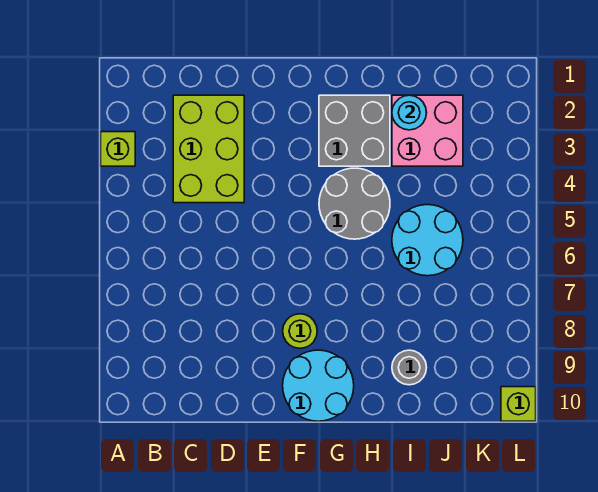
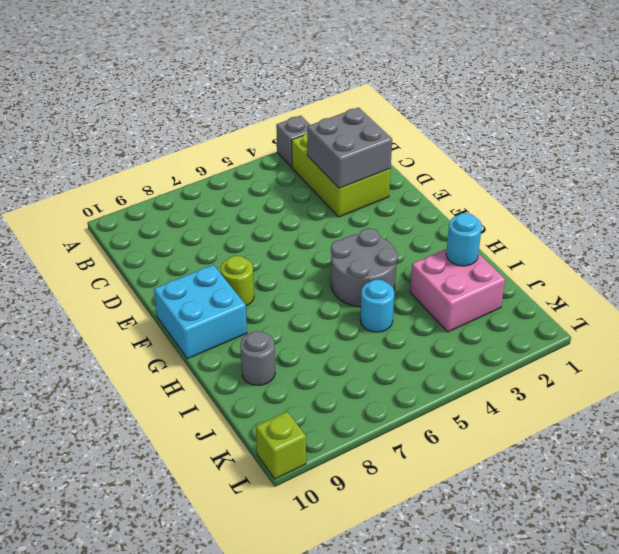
lime 1x1 brick [101,132,135,166] -> grey 1x1 brick [276,116,310,167]
lime 2x3 brick [173,95,244,203] -> lime 2x3 brick turned to [292,133,391,217]
cyan 2x2 round brick [283,350,354,421] -> cyan 2x2 brick [154,265,247,359]
grey 2x2 brick [319,95,390,166] -> grey 2x2 brick moved to [307,107,392,188]
cyan 2x2 round brick [392,205,463,276] -> cyan 1x1 round brick [360,279,394,332]

